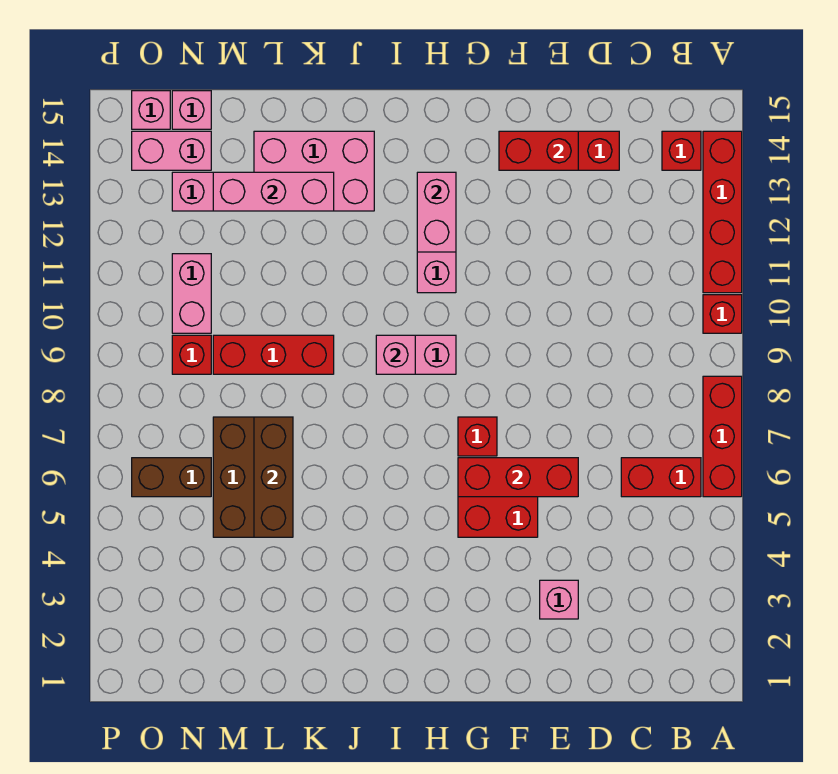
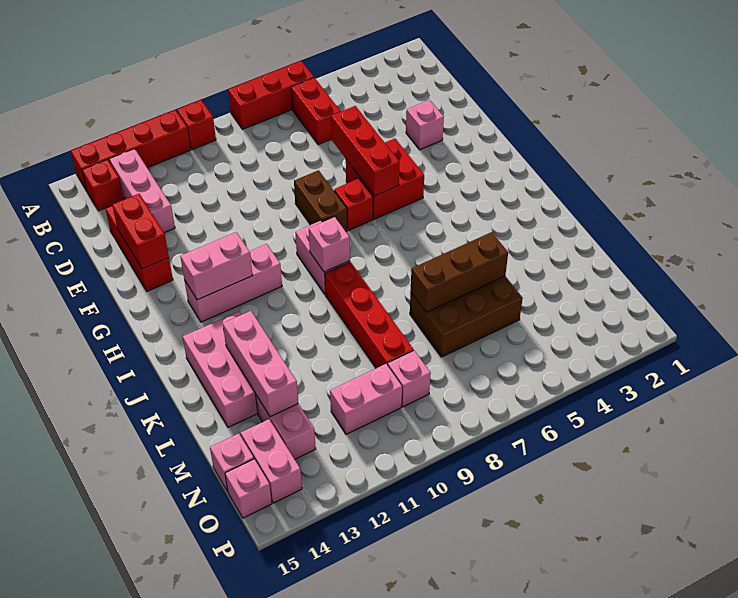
none -> pink 1x3 brick [109,149,175,233]
red 1x3 brick [213,335,334,374] -> red 1x4 brick [325,262,414,368]
brown 1x2 brick [132,458,211,497] -> brown 1x2 brick moved to [294,170,347,232]
red 1x1 brick [172,335,211,374] -> pink 1x1 brick [388,350,431,407]

